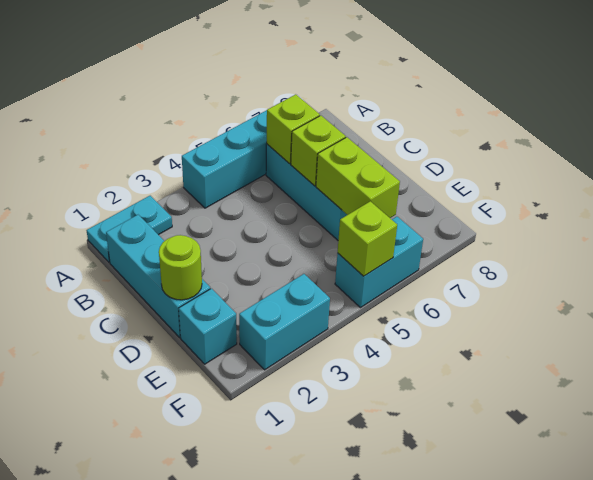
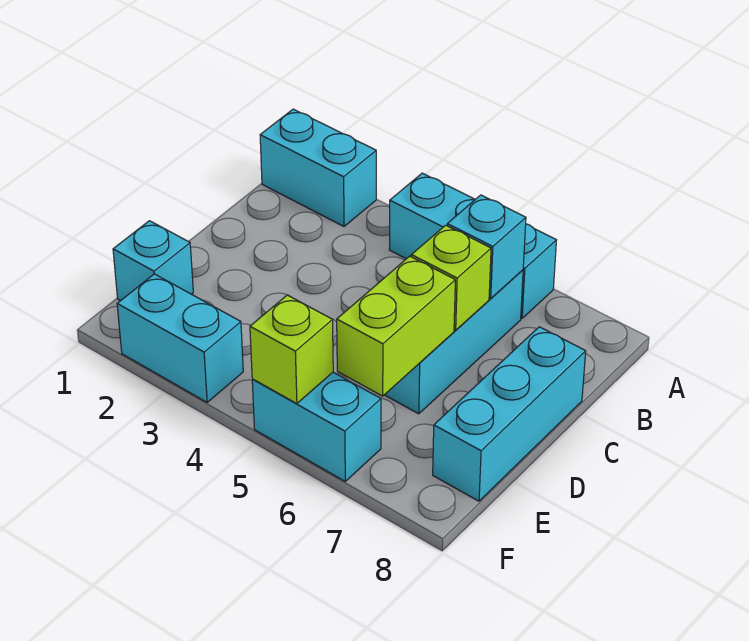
cyan 1x2 plate [87,196,172,262] -> cyan 1x2 brick [260,109,376,226]
cyan 1x3 brick [106,215,210,337] -> cyan 1x3 brick moved to [433,327,586,501]
lime 1x1 brick [267,94,320,164] -> cyan 1x1 brick [447,195,526,299]
lime 1x1 round brick [159,235,202,300] -> none

